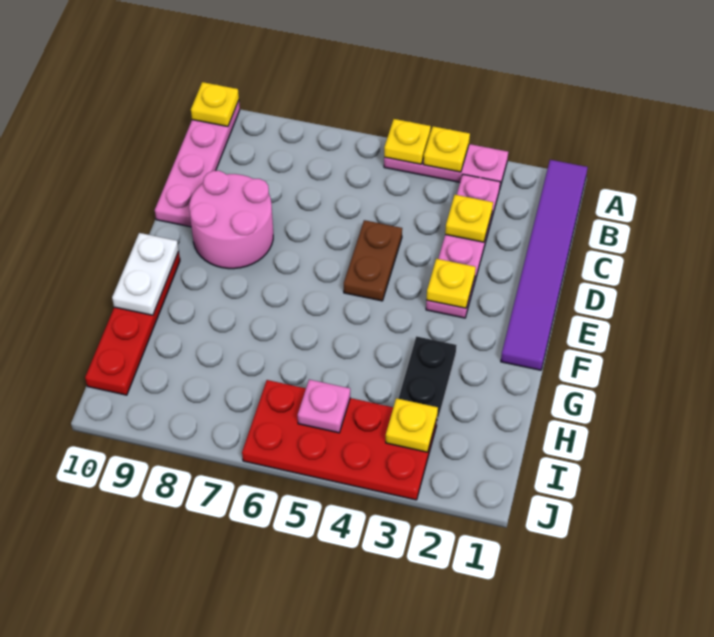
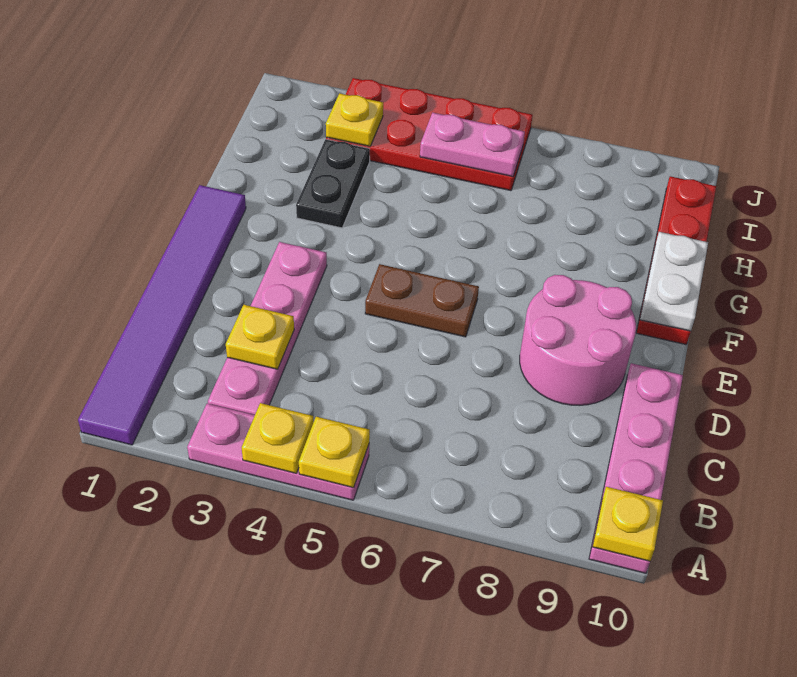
brown 1x2 plate [344,220,402,301] -> brown 1x2 plate turned to [365,264,479,337]
yellow 1x1 plate [426,259,476,308] -> none
pink 1x1 plate [298,380,350,433] -> pink 1x2 plate [420,113,525,176]

